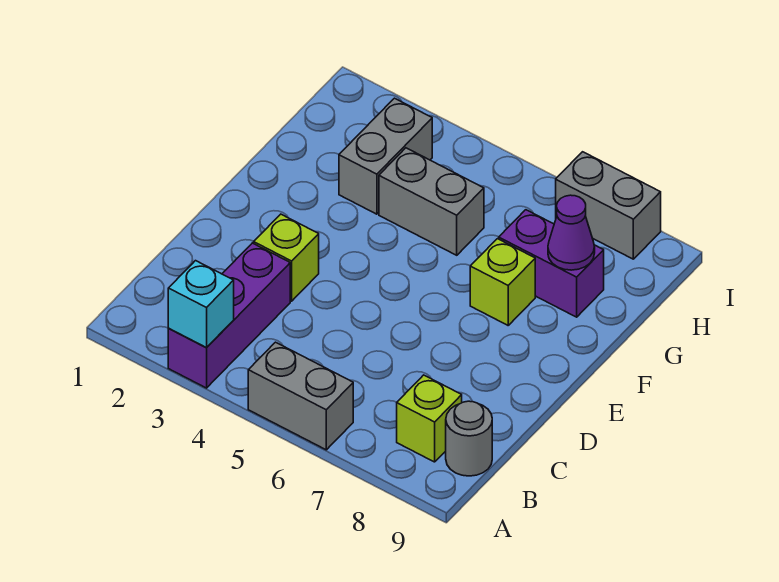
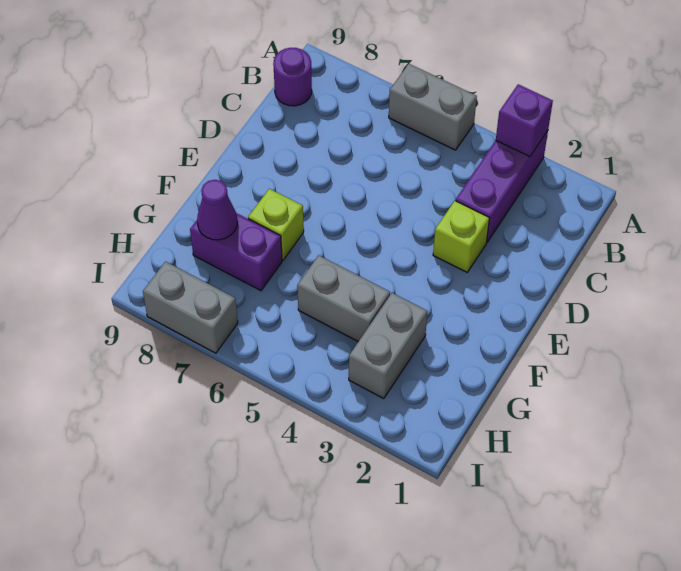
cyan 1x1 brick [168,261,234,348] -> purple 1x1 brick [496,84,553,157]
lime 1x1 brick [397,375,462,462] -> none
grey 1x1 round brick [446,401,492,476] -> purple 1x1 round brick [273,48,312,106]

